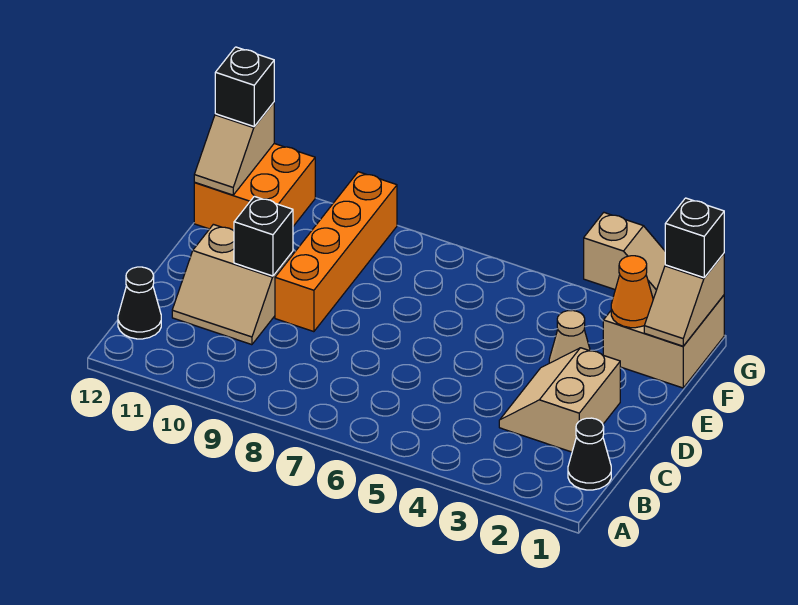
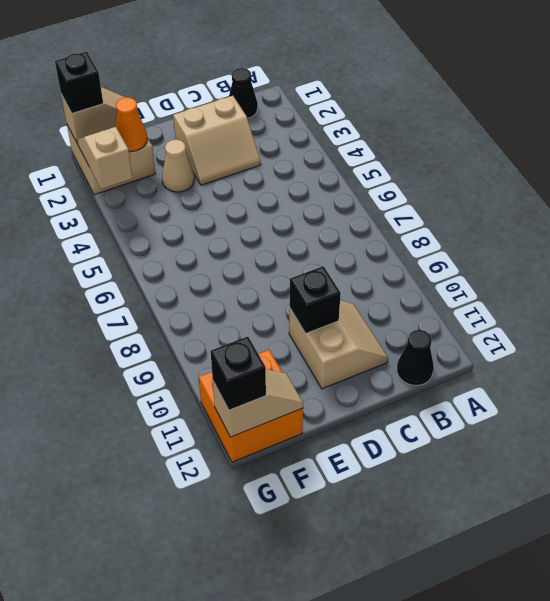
orange 1x4 brick [275,172,397,332] -> none

